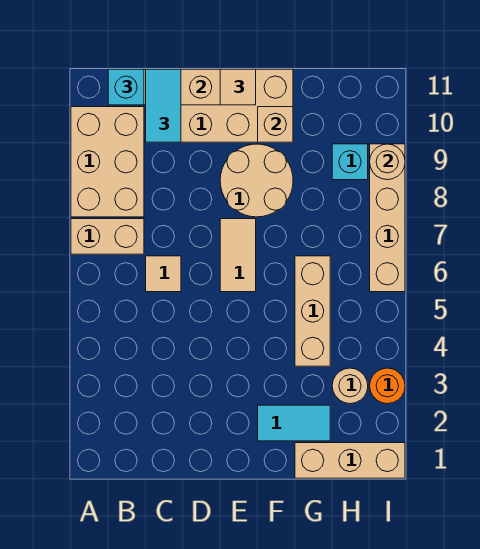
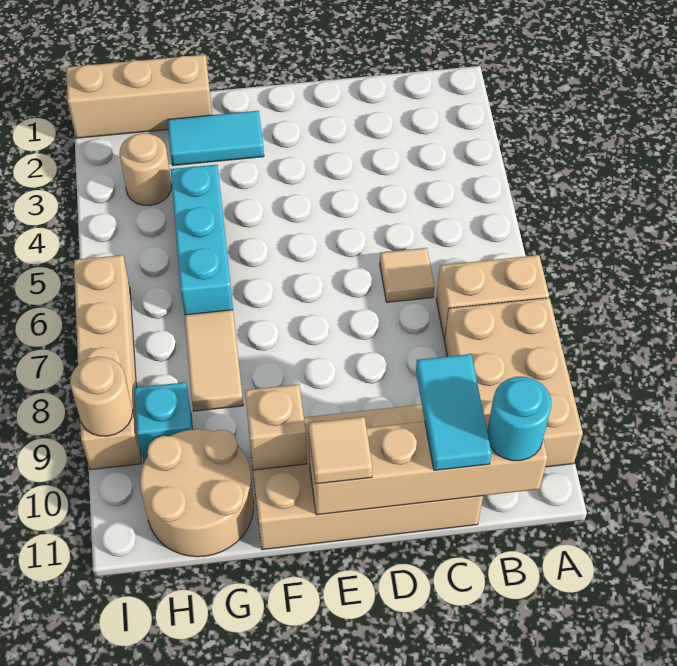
cyan 1x1 brick [108,69,144,105] -> cyan 1x1 round brick [487,377,551,461]
tan 1x2 tile [220,219,256,292] -> tan 1x2 tile moved to [185,310,243,411]
tan 2x2 round brick [220,144,293,217] -> tan 2x2 round brick moved to [140,429,254,557]
tan 1x3 brick [295,256,330,366] -> cyan 1x3 brick [170,165,233,315]
orange 1x1 round brick [370,368,405,404] -> none

